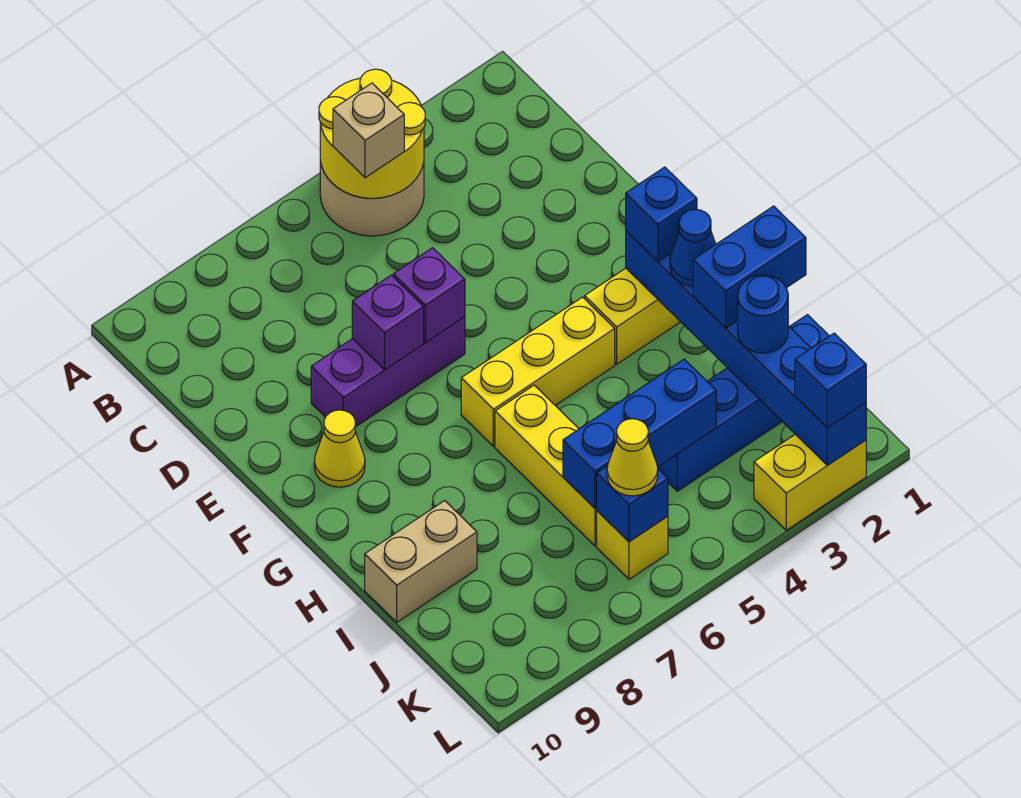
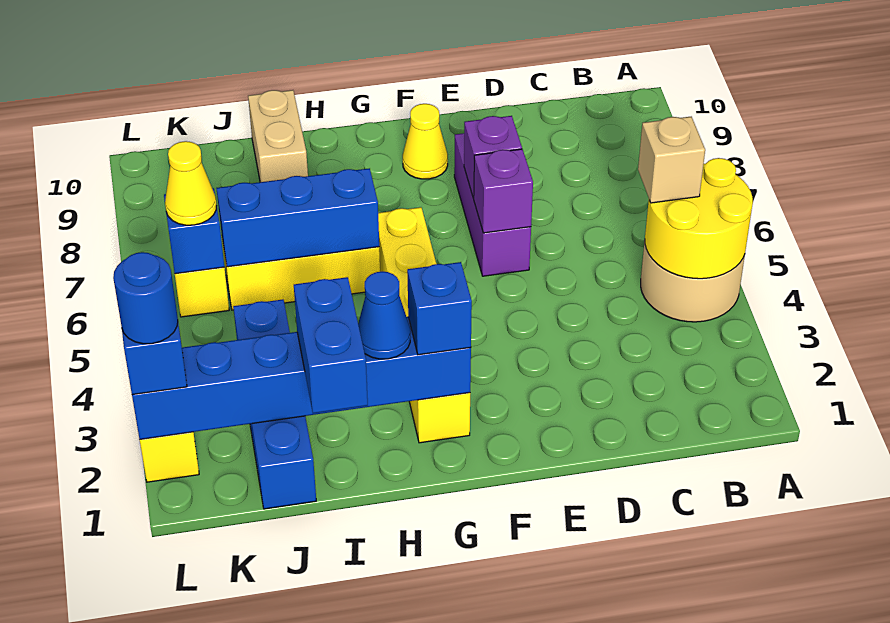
blue 1x1 round brick [738,275,788,353] -> blue 1x1 round brick moved to [113,252,178,344]
blue 1x3 brick [563,359,716,509] -> blue 1x3 brick turned to [216,168,379,267]

